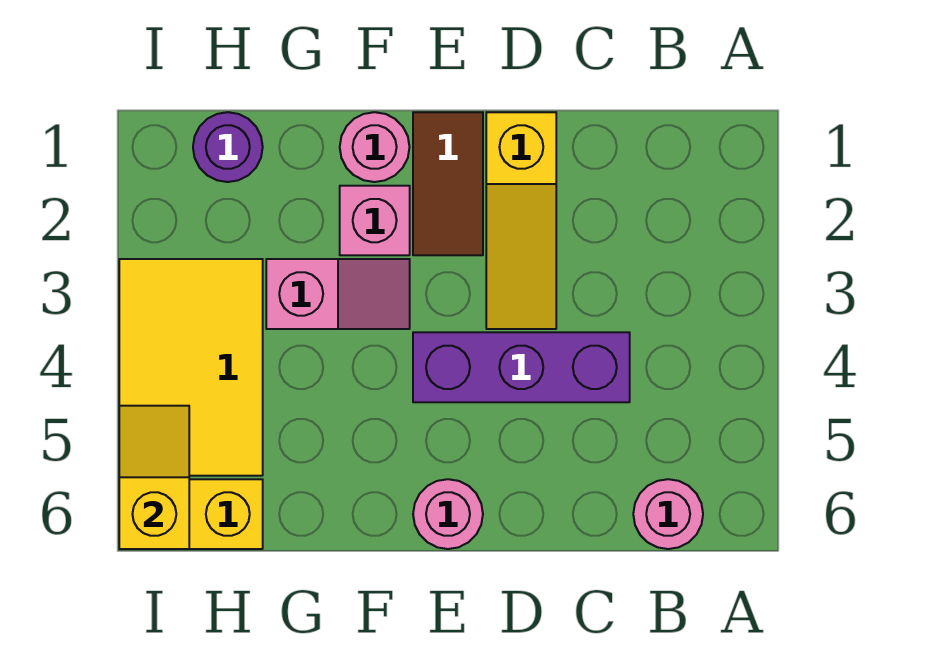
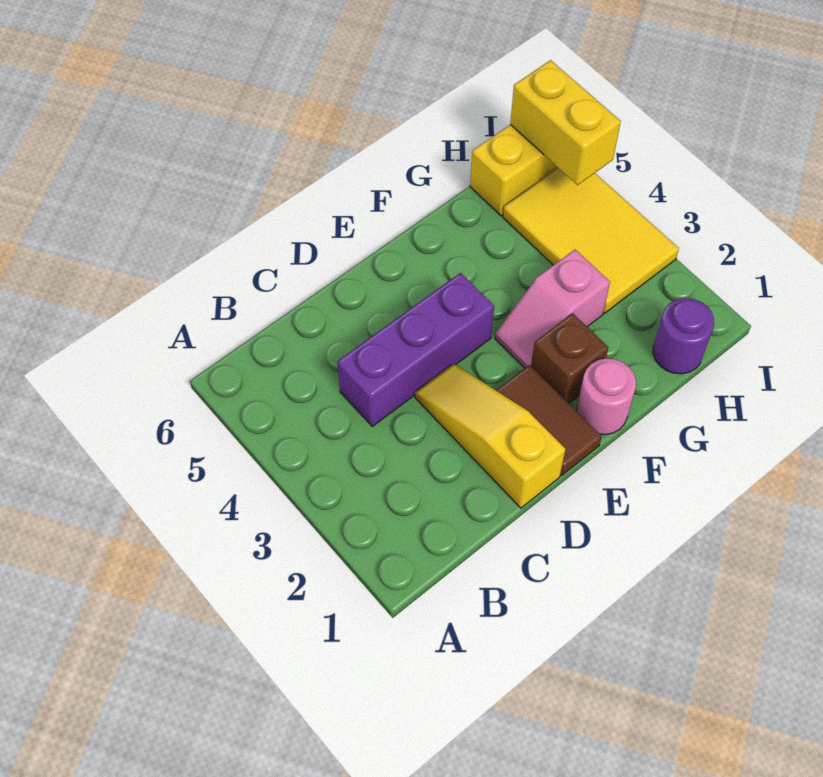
pink 1x1 round brick [633,479,703,549] -> none
pink 1x1 round brick [413,479,483,549] -> none
pink 1x1 brick [340,186,410,255] -> brown 1x1 brick [531,313,608,403]
yellow 1x2 slope [119,406,189,549] -> yellow 1x2 brick [510,60,621,185]

